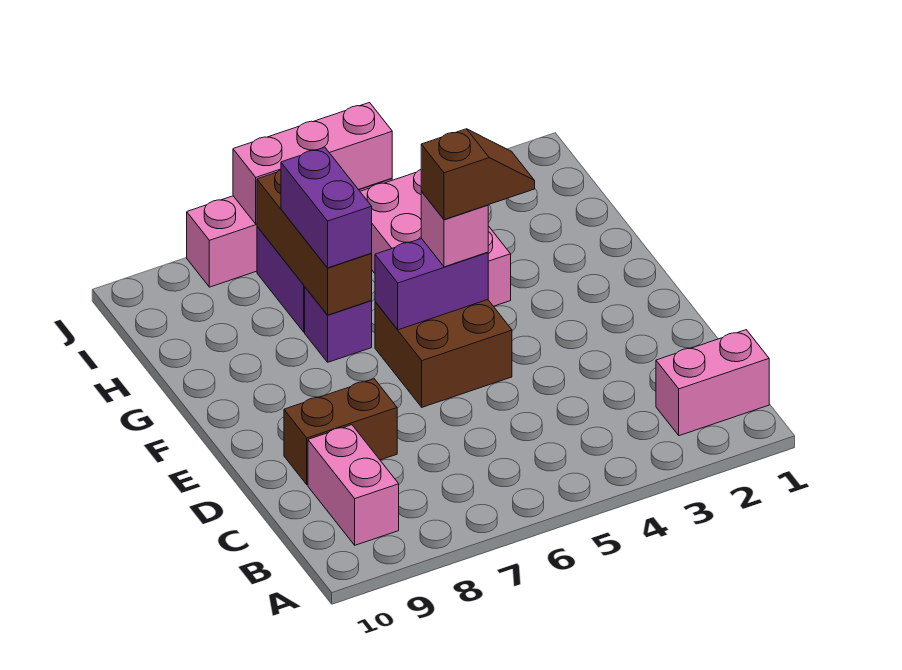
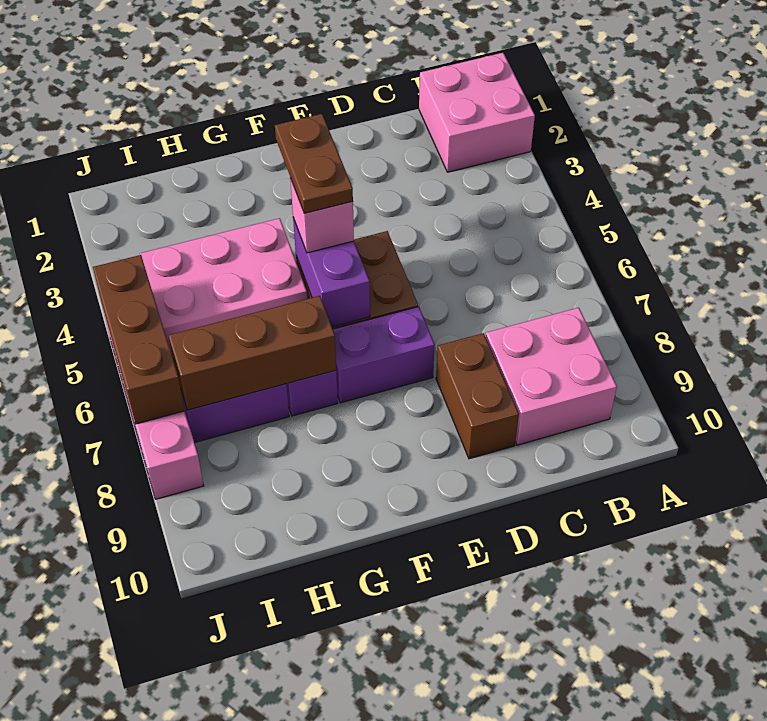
pink 1x2 brick [656,330,769,436] -> pink 2x2 brick [419,53,535,172]
pink 1x2 brick [308,425,399,545] -> pink 2x2 brick [486,308,617,445]
brown 1x2 slope [421,129,535,220] -> brown 1x2 plate [275,114,353,213]
purple 1x2 brick [281,147,372,268] -> purple 1x2 brick moved to [333,307,435,403]
pink 1x3 brick [233,103,392,224] -> brown 1x3 brick [93,255,185,424]

